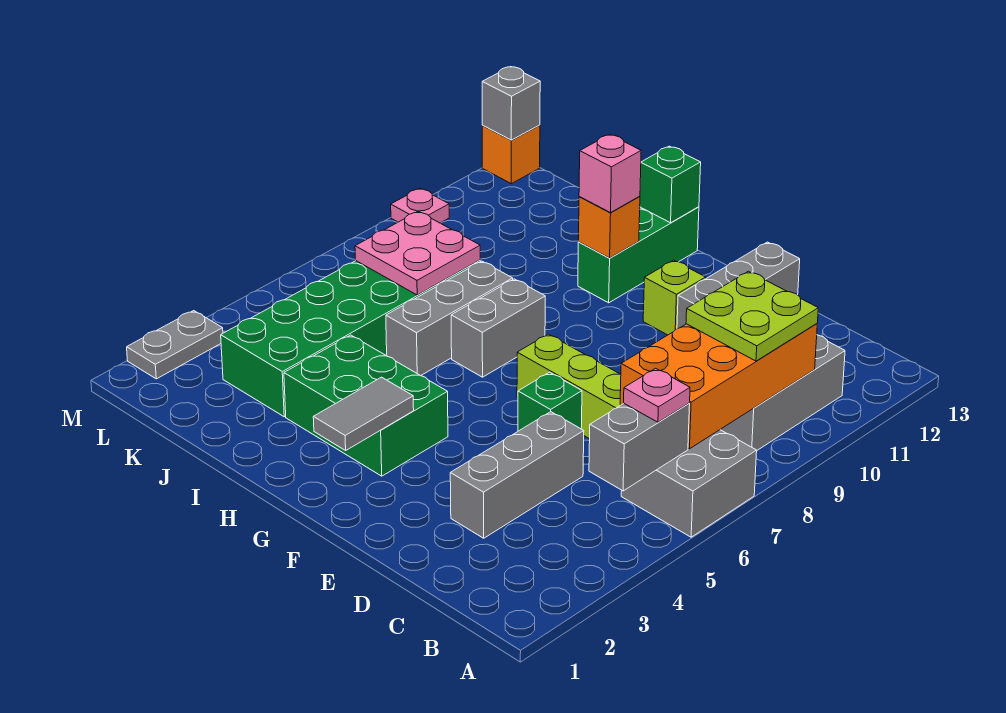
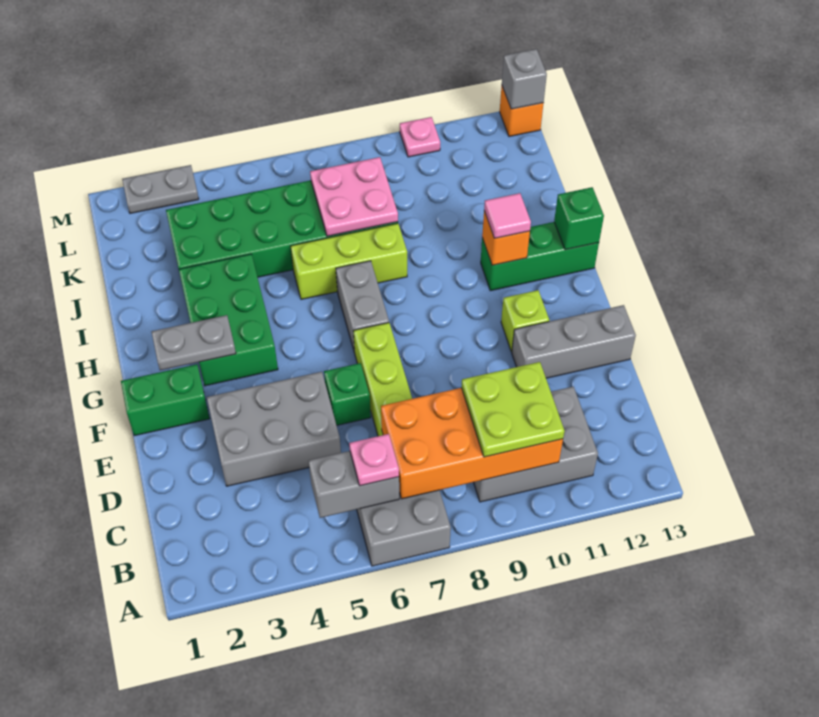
grey 1x3 brick [450,412,584,538] -> grey 2x3 brick [207,372,341,486]
none -> green 1x2 brick [121,364,210,436]
grey 1x2 tile [313,377,414,450] -> grey 1x2 plate [152,315,236,370]
grey 1x2 brick [451,279,545,377] -> grey 1x2 brick turned to [336,261,389,353]
pink 1x1 brick [579,134,641,213] -> pink 1x1 tile [484,193,531,238]
grey 1x3 brick [386,261,513,376] -> lime 1x3 brick [291,223,407,299]

